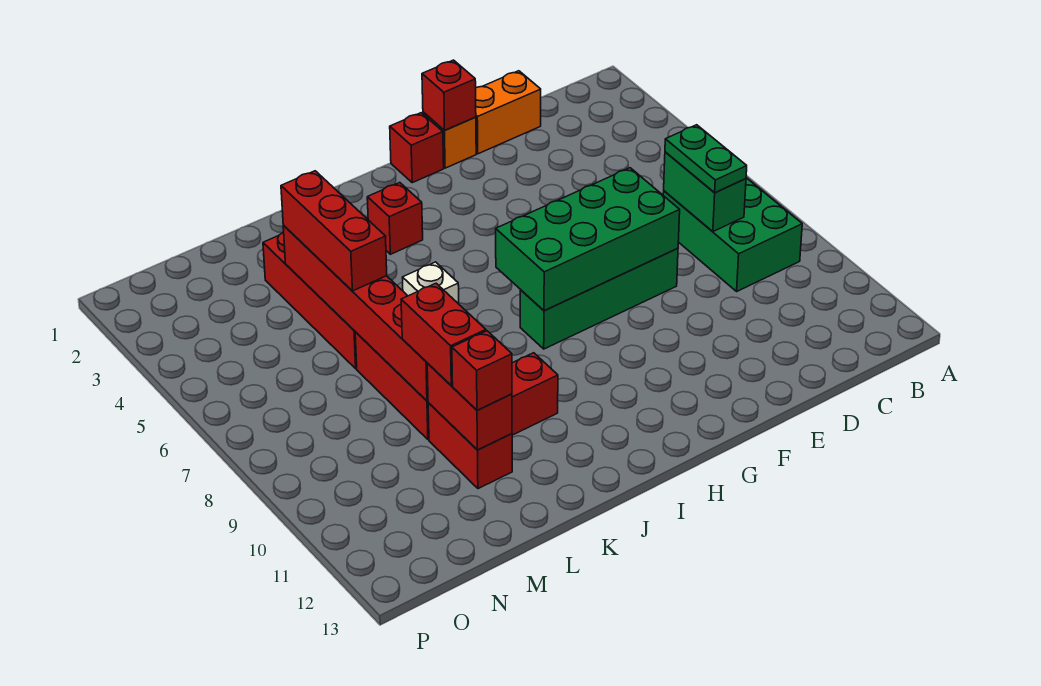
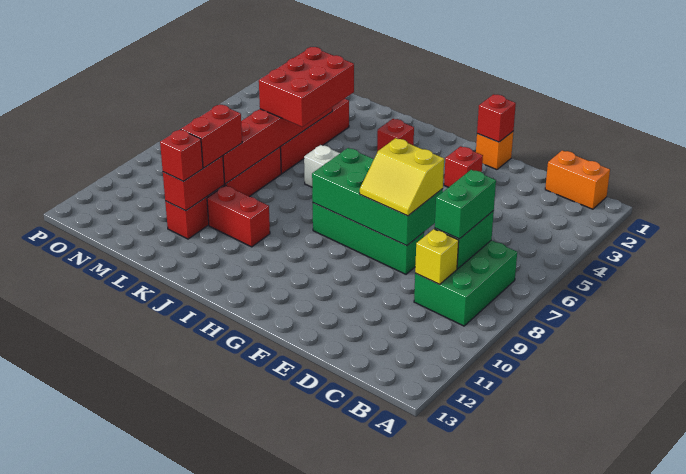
green 1x2 plate [665,125,747,193] -> green 1x2 brick [435,170,496,239]
none -> yellow 1x1 brick [415,229,459,284]
orange 1x2 brick [476,71,541,154] -> orange 1x2 brick moved to [545,150,610,209]
none -> yellow 2x2 slope [360,138,444,216]
red 1x1 brick [390,113,444,183] -> red 1x1 brick moved to [444,146,483,187]
red 1x3 brick [281,171,387,291] -> red 2x3 brick [259,47,354,127]

